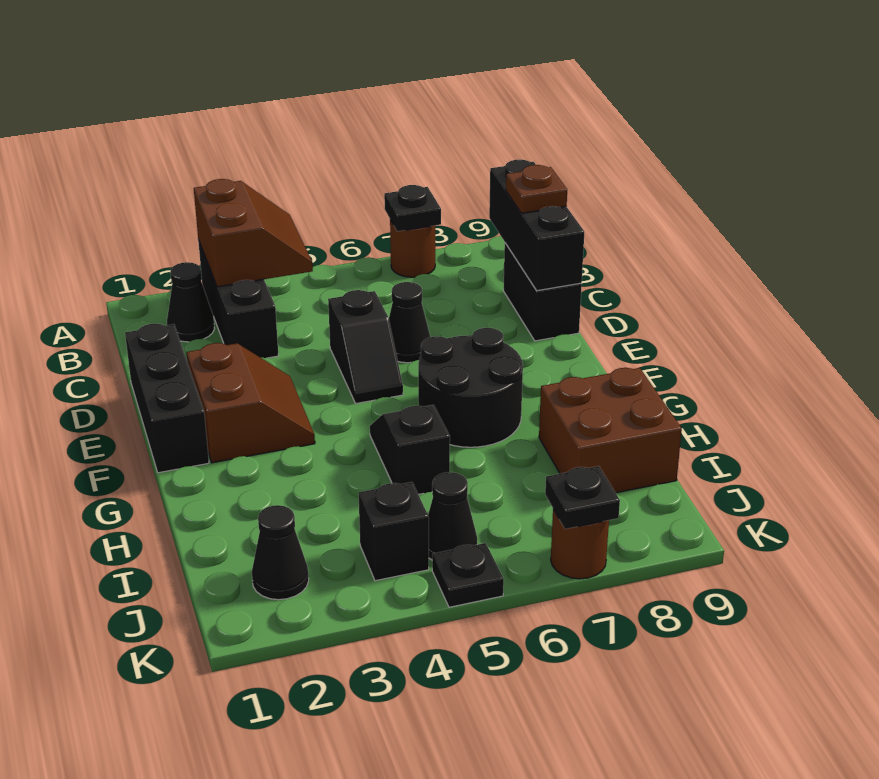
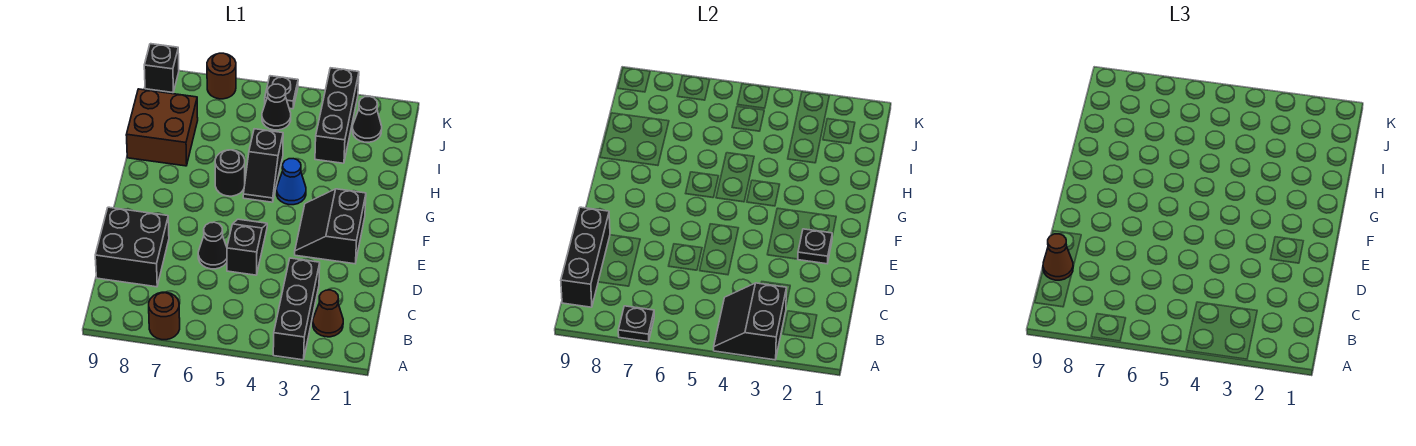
brown 2x2 slope [194,179,313,287] -> black 2x2 slope [714,283,787,360]
black 1x1 cone [167,262,215,342] -> brown 1x1 cone [313,290,343,337]
black 1x2 brick [503,243,582,341] -> black 2x2 brick [95,207,169,287]
brown 1x1 plate [506,165,567,213] -> brown 1x1 cone [1043,234,1073,280]
black 1x3 brick [125,323,209,473] -> black 1x3 brick moved to [315,68,359,163]
brown 2x2 slope [187,343,315,463] -> black 2x2 slope [295,189,366,264]
black 2x2 round brick [418,328,523,447] -> black 1x1 round brick [215,150,245,196]
none -> blue 1x1 cone [277,159,306,205]
black 1x1 brick [358,482,429,581] -> black 1x1 brick moved to [144,44,179,93]
black 1x1 plate [545,466,620,529] -> black 1x1 plate moved to [798,229,832,264]

